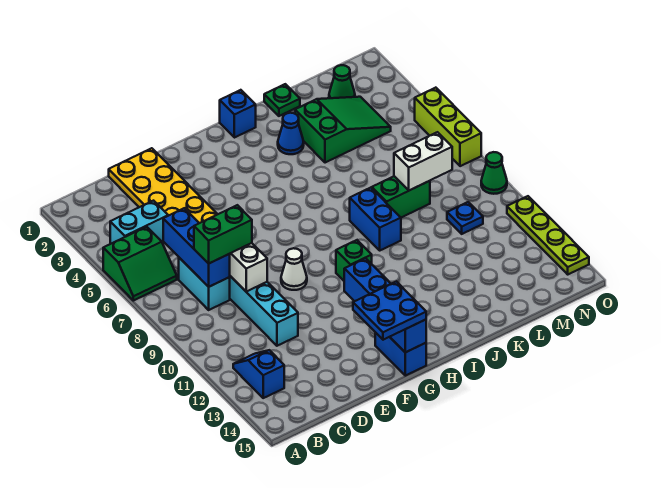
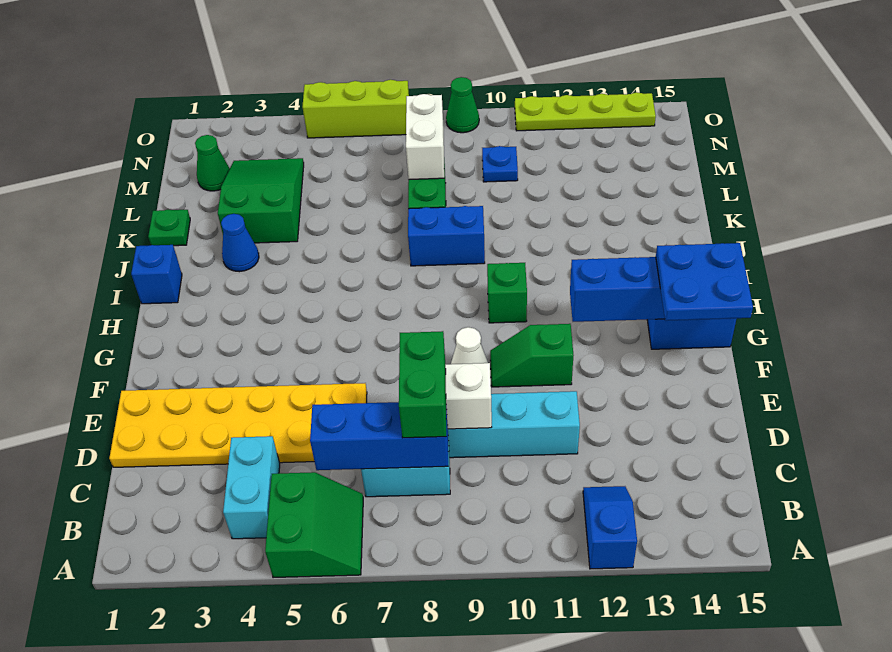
blue 1x2 slope [233,350,284,398] -> blue 1x2 slope turned to [583,486,637,569]
none -> green 1x2 slope [490,324,573,387]

